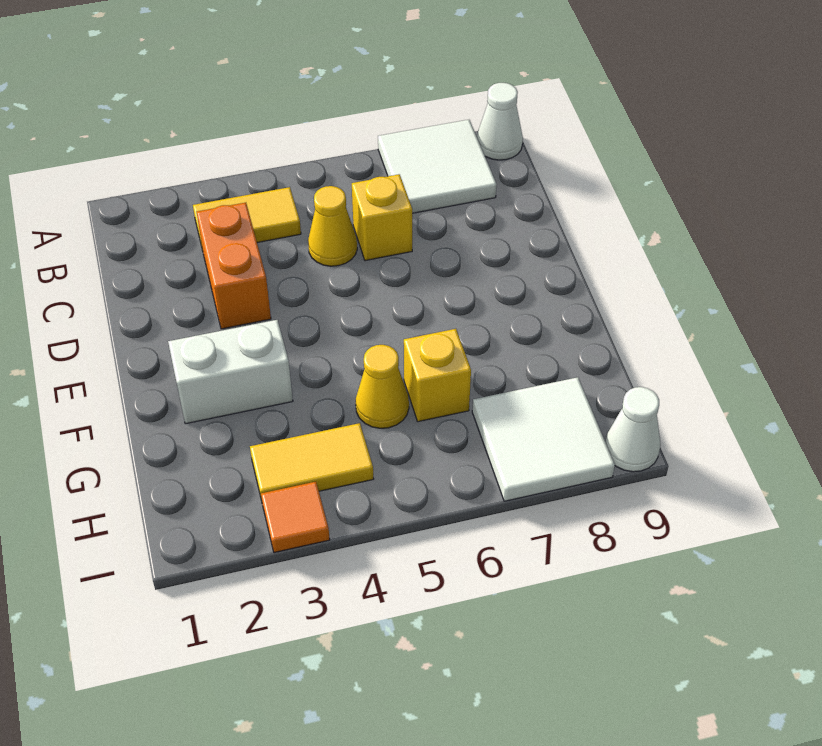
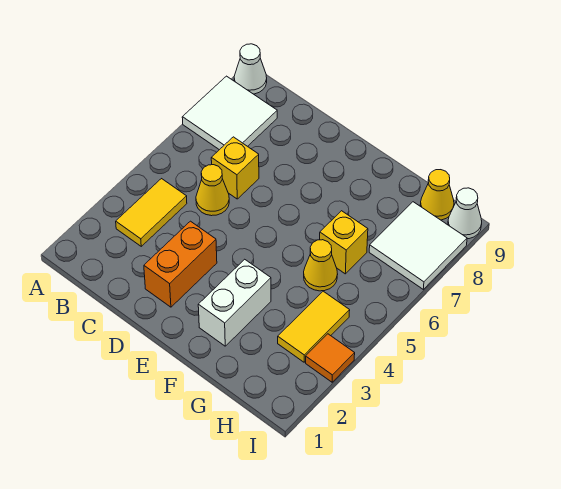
orange 1x2 brick [197,203,271,329] -> orange 1x2 brick turned to [144,221,217,307]
none -> yellow 1x1 cone [420,170,454,220]

